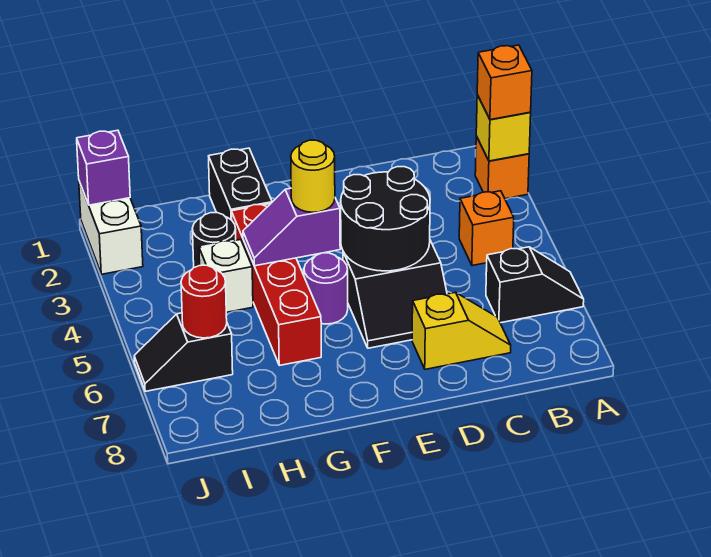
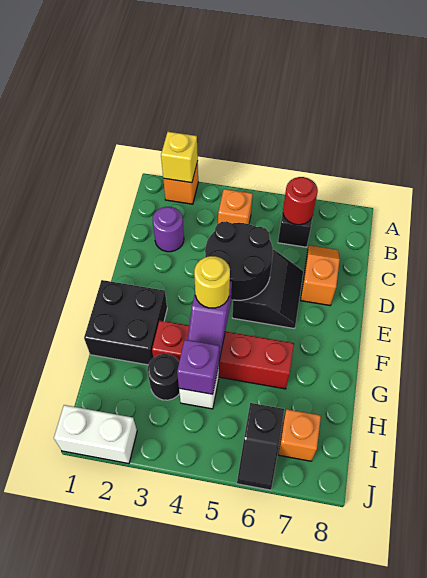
orange 1x1 brick [477,45,532,120] -> orange 1x1 brick moved to [278,409,321,461]
yellow 1x2 slope [412,292,511,369] -> orange 1x2 slope [301,245,340,305]
purple 1x1 round brick [304,253,348,324] -> purple 1x1 round brick moved to [153,207,184,252]
black 1x2 brick [209,148,272,220] -> black 2x2 brick [84,280,167,365]
red 1x1 round brick [181,265,227,338] -> red 1x1 round brick moved to [283,177,318,225]
purple 1x1 brick [77,130,130,205] -> purple 1x1 brick moved to [177,340,219,394]

